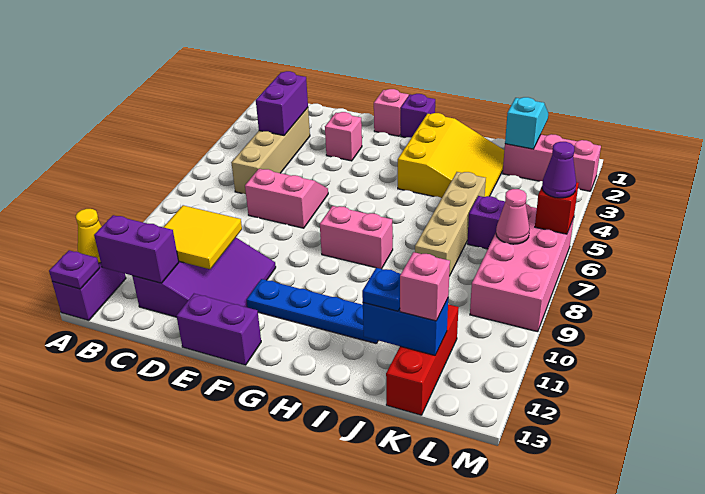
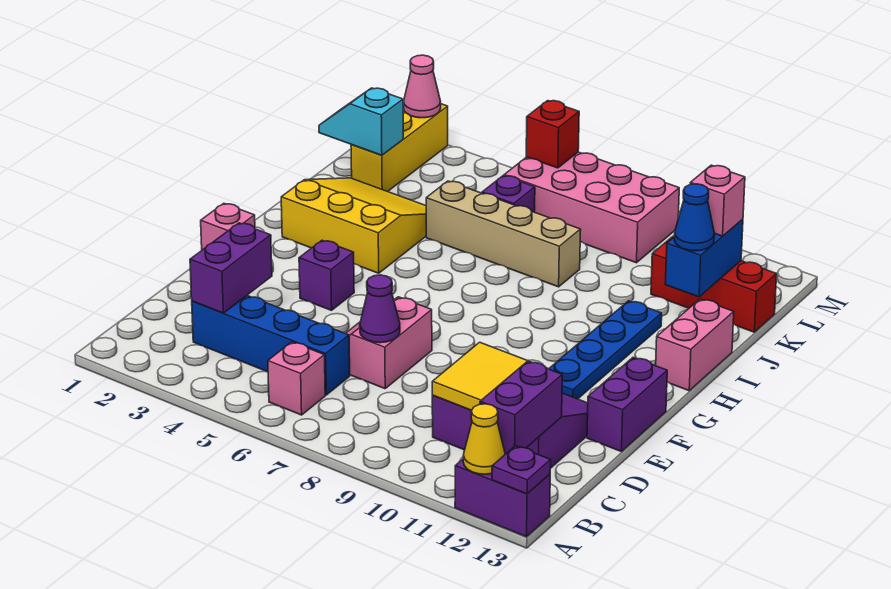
tan 1x4 brick [231,108,310,194] -> blue 1x4 brick [192,296,350,395]
purple 1x2 brick [256,71,308,135] -> purple 1x2 brick turned to [190,223,272,313]
pink 1x1 brick [325,112,362,161] -> pink 1x1 brick moved to [268,342,325,415]
purple 1x1 brick [401,94,435,138] -> purple 1x1 brick moved to [299,240,354,310]
pink 1x2 brick [320,206,393,269] -> pink 1x2 brick moved to [656,299,734,391]
blue 1x1 plate [362,268,401,311] -> blue 1x1 cone [674,184,714,251]
pink 1x3 brick [503,134,601,191] -> yellow 1x3 brick [351,104,448,192]
pink 1x1 cone [496,189,530,244] -> pink 1x1 cone moved to [403,55,441,118]
purple 1x1 cone [542,141,576,198] -> purple 1x1 cone moved to [360,275,400,343]

